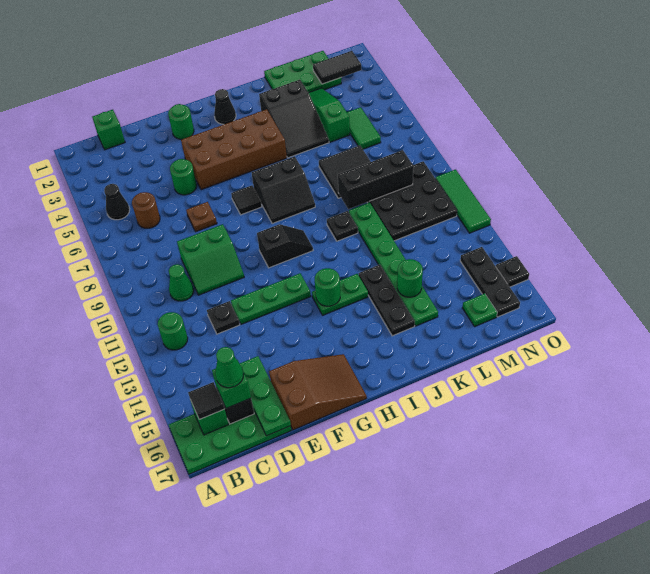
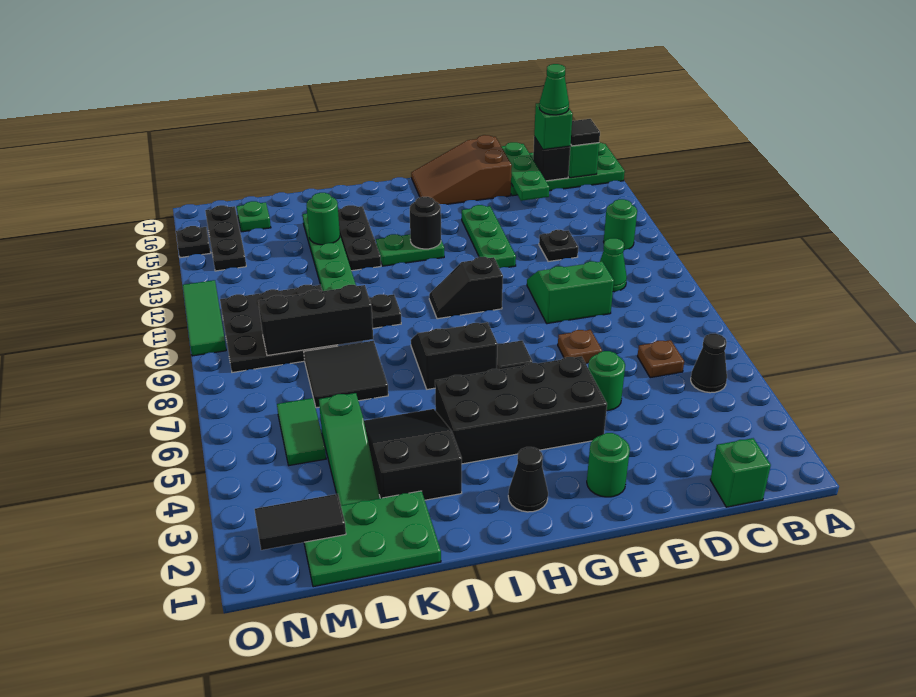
brown 1x1 round brick [132,192,160,228] -> brown 1x1 plate [638,340,684,378]
green 1x3 plate [231,273,311,324] -> green 1x3 plate turned to [462,205,516,268]
brown 2x4 brick [181,109,287,190] -> black 2x4 brick [435,356,607,464]
green 1x1 round brick [315,268,340,306] -> black 1x1 round brick [410,197,441,249]

